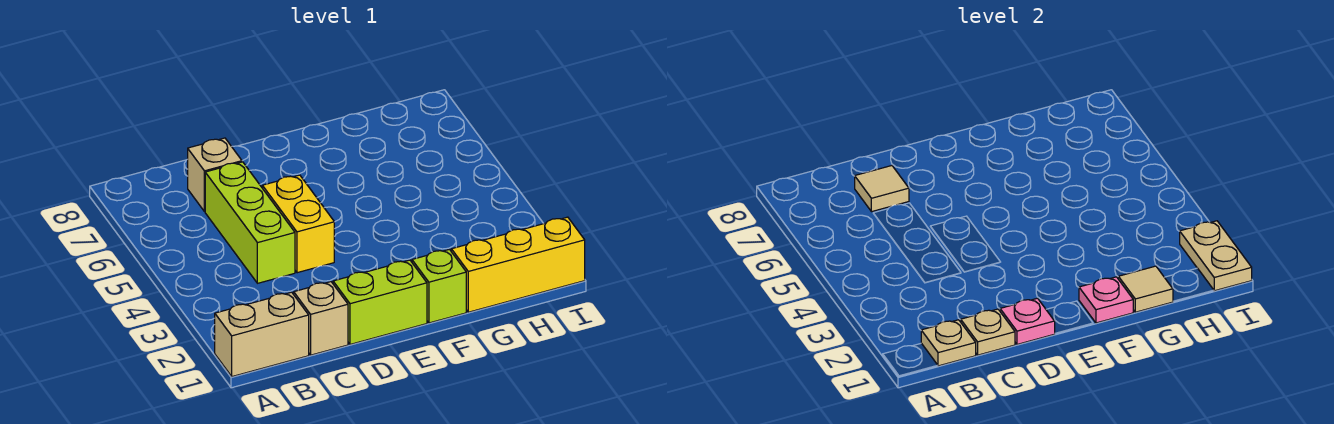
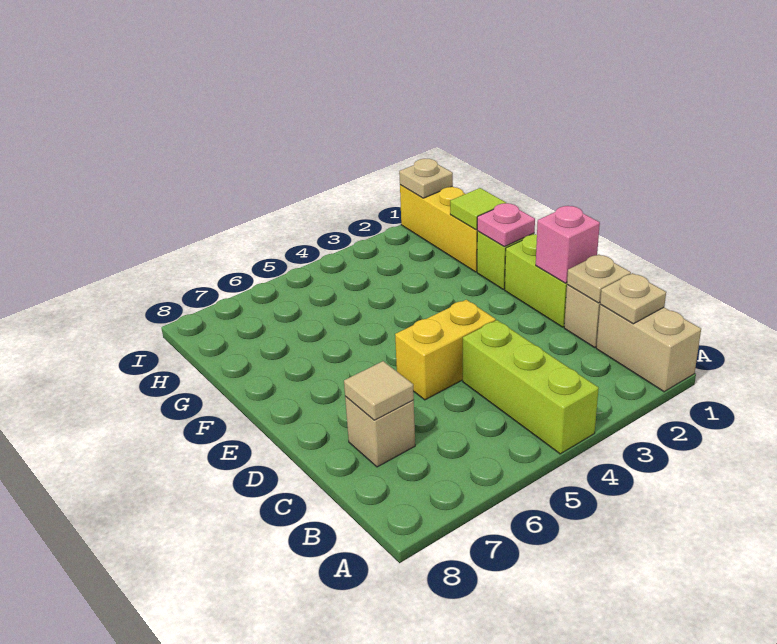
lime 1x3 brick [205,162,295,283] -> lime 1x3 brick turned to [463,320,599,454]
pink 1x1 plate [1000,298,1055,344] -> pink 1x1 brick [536,206,600,283]
tan 1x1 tile [1118,266,1173,312] -> lime 1x1 tile [450,188,506,230]
tan 1x2 plate [1180,221,1252,291] -> tan 1x1 plate [399,159,453,198]

